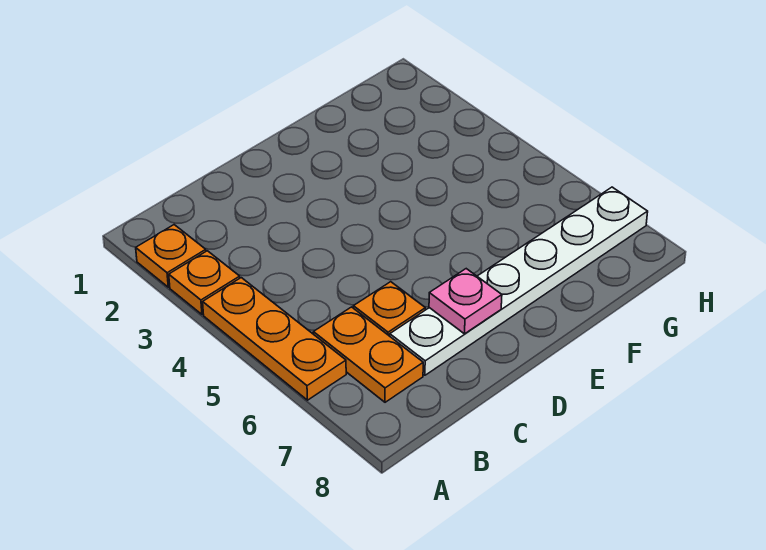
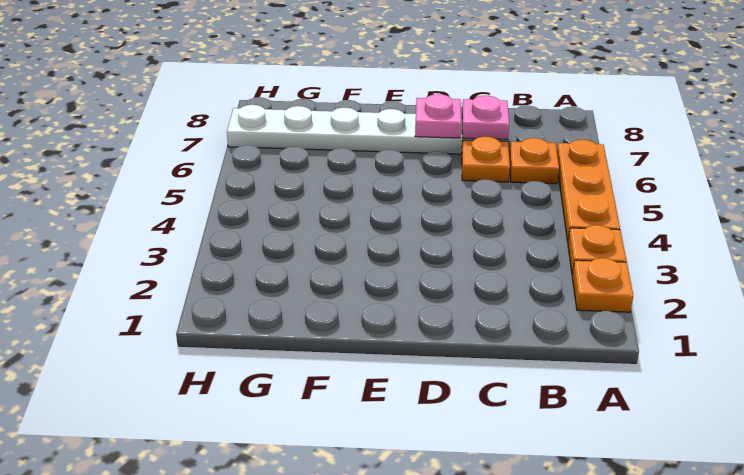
orange 1x2 plate [313,307,423,402] -> orange 1x1 plate [509,138,559,184]
none -> pink 1x1 plate [462,96,509,140]

